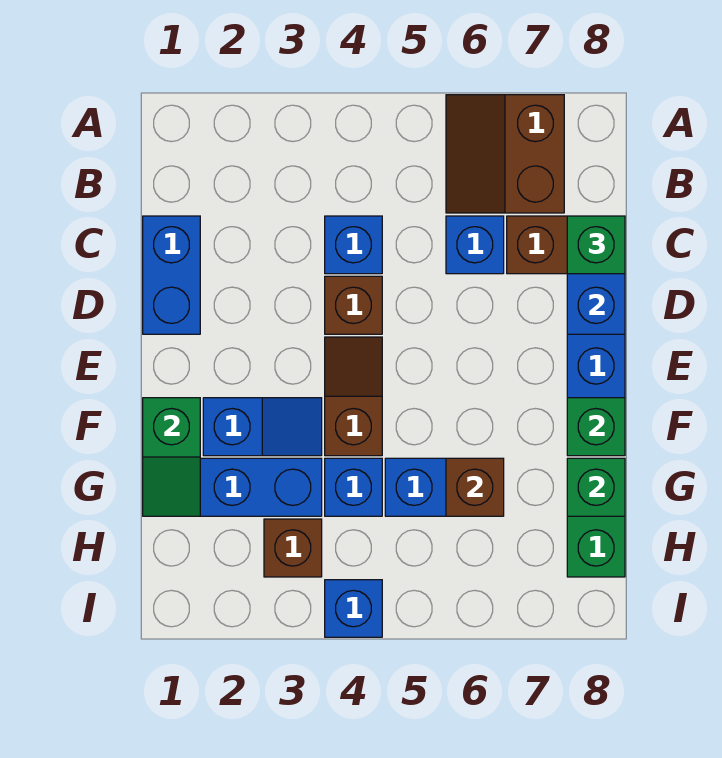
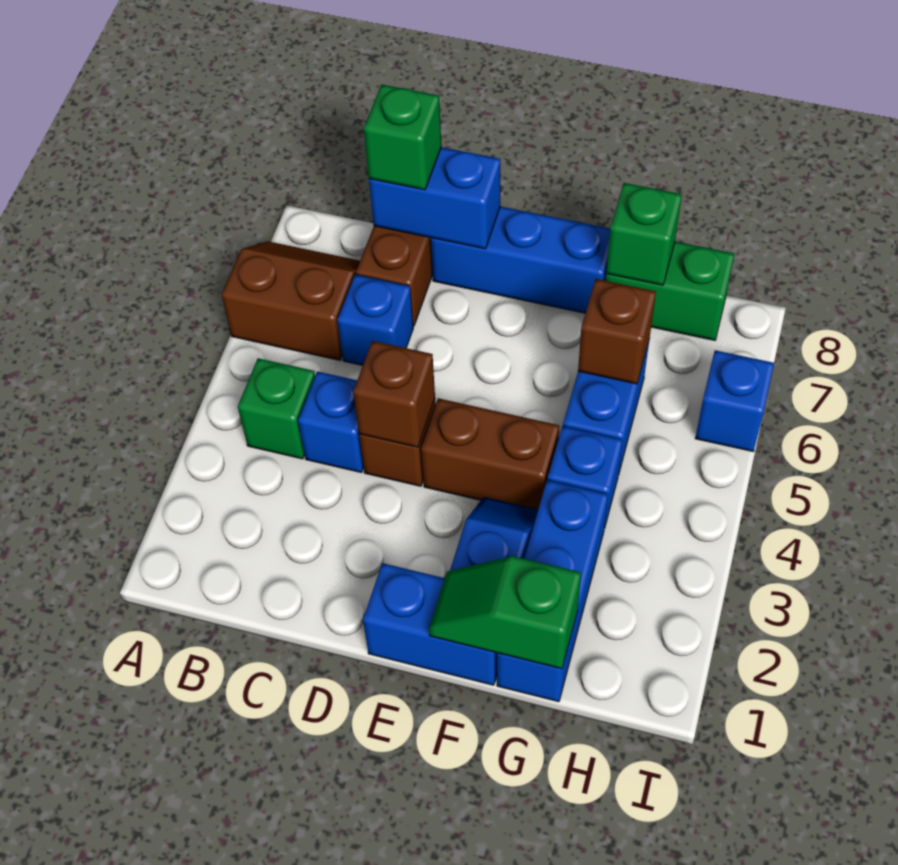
brown 2x2 slope [446,95,564,213] -> brown 2x2 slope turned to [222,241,360,360]
blue 1x2 brick [143,216,200,334] -> blue 1x2 brick moved to [363,563,497,685]
brown 1x2 slope [325,337,382,456] -> brown 1x2 brick [421,398,559,509]
green 1x2 slope [143,398,200,516] -> green 1x2 slope turned to [429,556,581,669]
green 1x1 brick [567,398,625,456] -> green 1x1 brick moved to [238,358,315,459]
brown 1x1 brick [264,519,322,577] -> brown 1x1 brick moved to [353,341,435,447]
blue 1x1 brick [325,580,382,637] -> blue 1x1 brick moved to [695,350,774,451]

